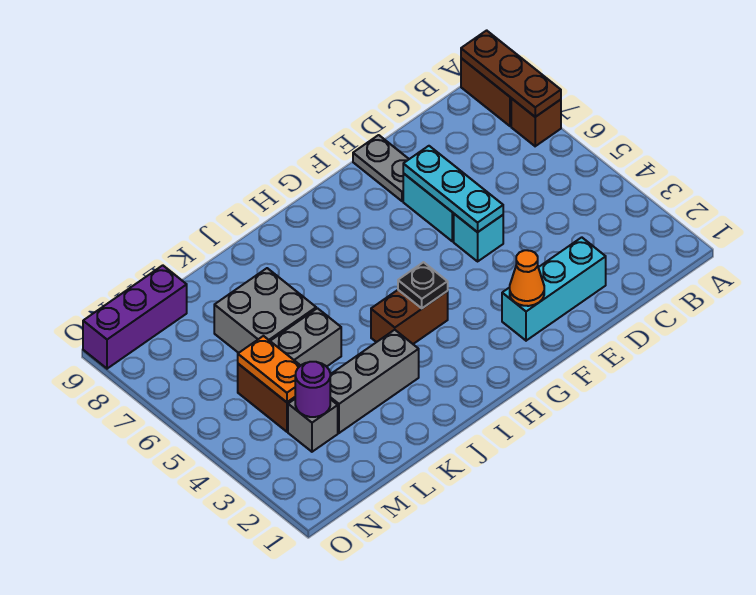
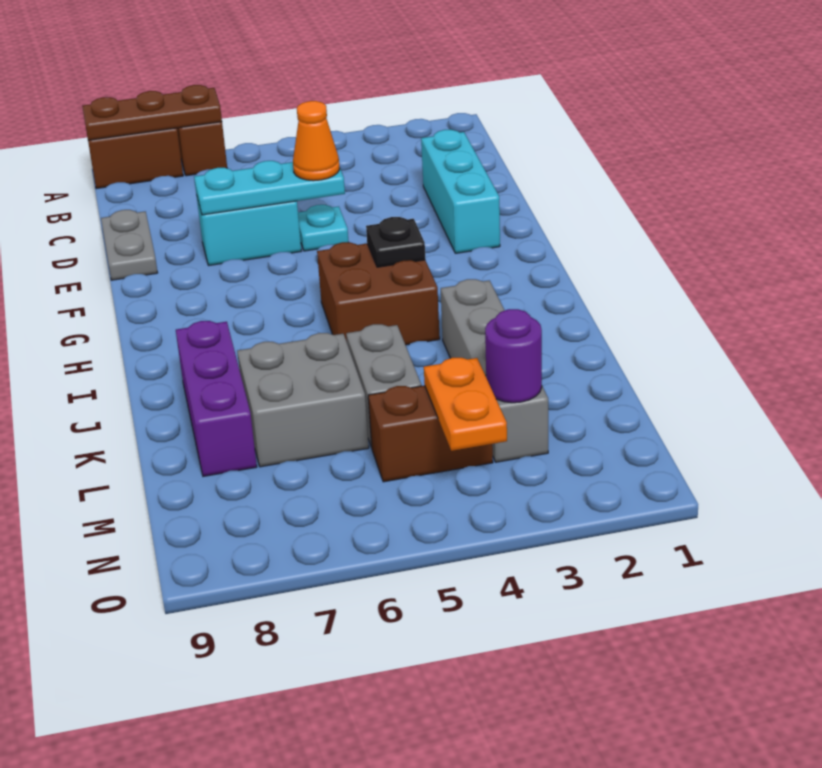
cyan 1x1 brick [454,214,503,261] -> cyan 1x1 plate [298,205,348,251]
grey 1x2 plate [353,135,409,201] -> grey 1x2 plate turned to [101,210,158,280]
orange 1x1 cone [510,250,544,306] -> orange 1x1 cone moved to [293,101,340,181]
brown 1x2 brick [371,290,448,344] -> brown 2x2 brick [317,242,440,345]
orange 1x2 plate [238,336,301,402] -> orange 1x2 plate turned to [424,358,507,451]
purple 1x3 brick [83,265,187,369] -> purple 1x3 brick moved to [176,321,257,476]

